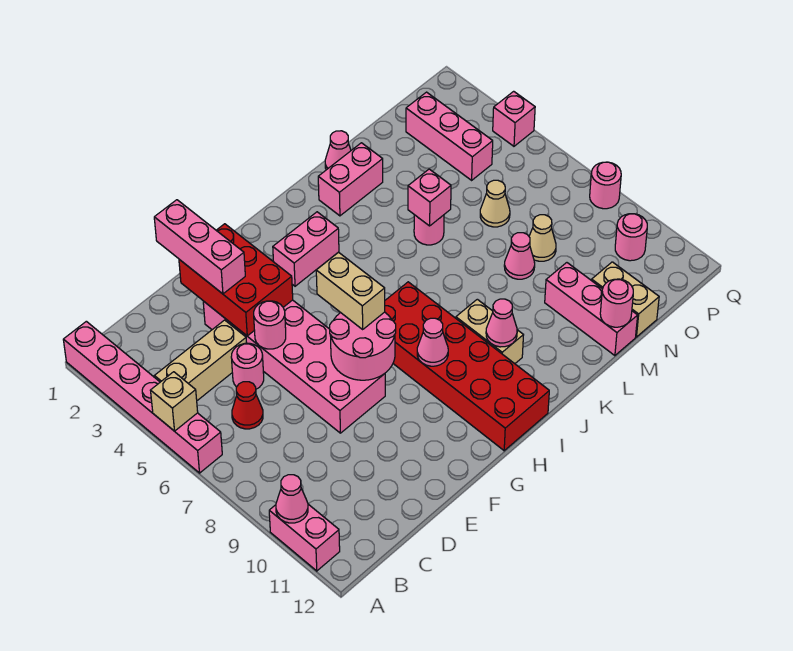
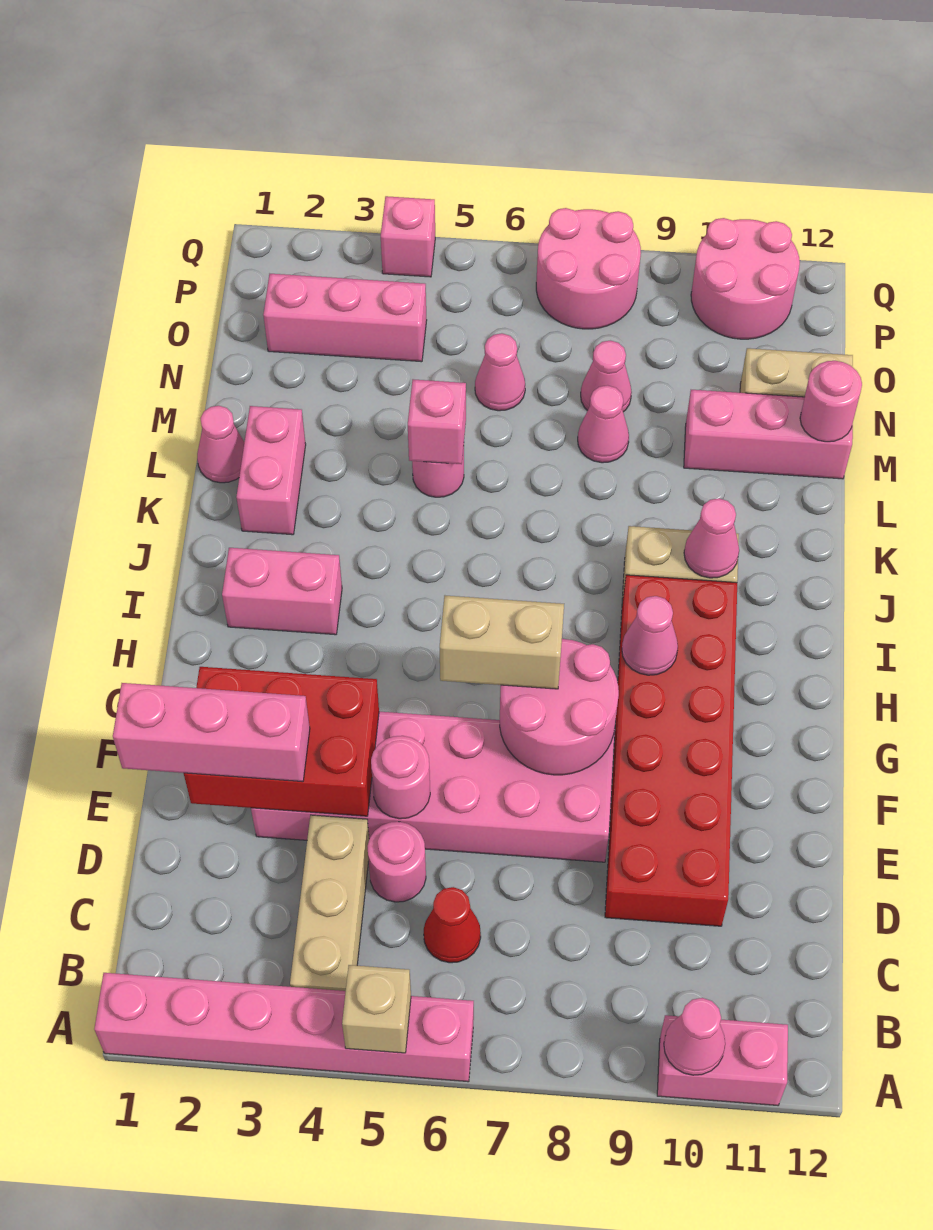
pink 1x2 brick [273,212,339,286] -> pink 1x2 brick turned to [222,548,342,635]
red 2x6 brick [385,282,549,451] -> red 2x6 brick turned to [605,575,737,926]
tan 1x1 cone [480,180,510,227] -> pink 1x1 cone [475,333,525,411]
tan 1x1 cone [529,215,556,261] -> pink 1x1 cone [581,341,632,412]
pink 1x1 round brick [615,214,647,261] -> pink 2x2 round brick [691,218,800,339]
pink 1x1 round brick [590,162,621,209] -> pink 2x2 round brick [536,208,641,329]

